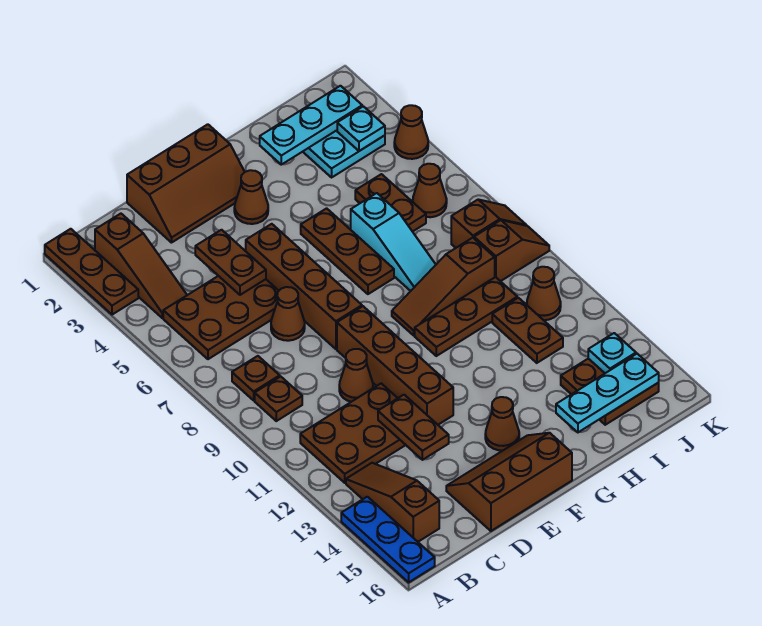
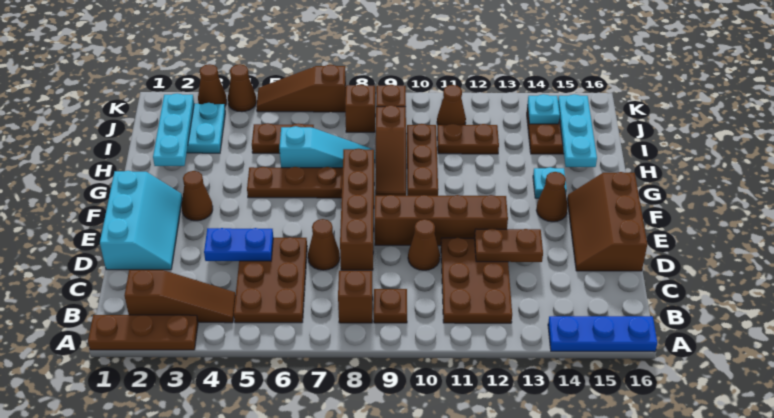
brown 1x1 plate [232,356,280,400] -> brown 1x1 brick [338,271,373,323]
brown 1x3 slope [346,463,439,542] -> brown 1x3 slope moved to [257,65,346,112]
brown 2x3 slope [127,124,244,243] -> cyan 2x3 slope [100,171,182,270]
brown 1x2 plate [195,230,266,295] -> blue 1x2 plate [204,228,273,261]
brown 1x4 brick [246,224,362,349] -> brown 1x4 brick turned to [340,149,374,270]
cyan 1x1 plate [337,106,385,151] -> cyan 1x1 plate moved to [533,167,567,198]
brown 1x1 cone [413,164,447,217] -> brown 1x1 cone moved to [198,64,227,105]

